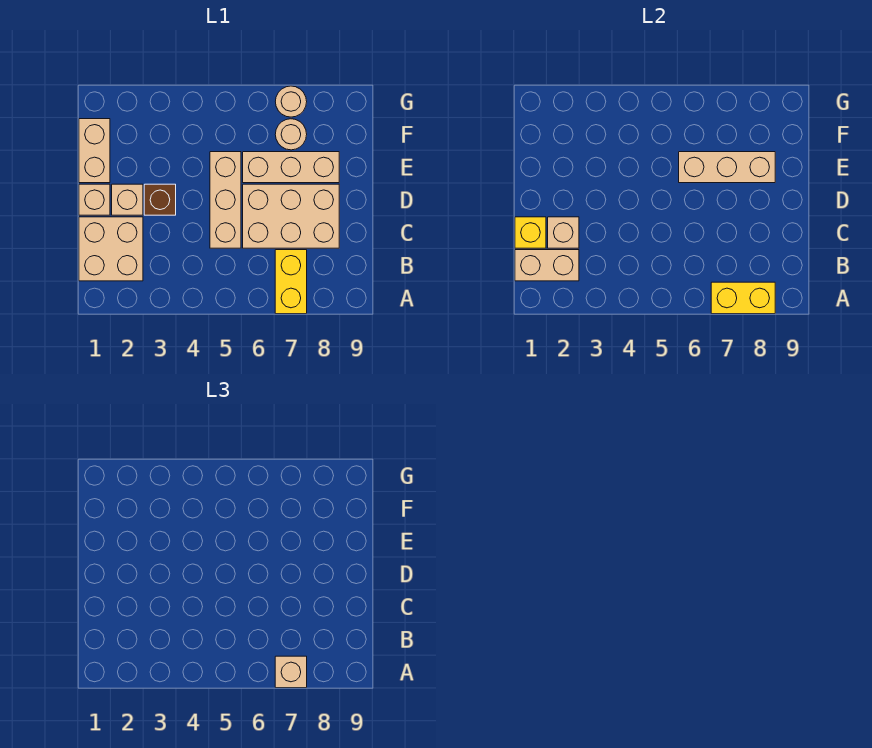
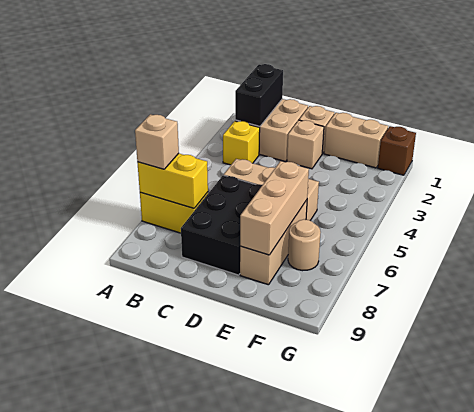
yellow 1x2 brick [711,282,775,314] -> yellow 1x2 brick turned to [137,153,208,208]
tan 1x2 brick [515,250,579,281] -> black 1x2 brick [235,64,283,126]
yellow 1x1 brick [515,217,546,248] -> yellow 1x1 brick moved to [223,121,260,165]
tan 1x1 brick [548,217,579,248] -> none
tan 2x3 brick [243,184,339,248] -> black 2x3 brick [181,175,262,275]
brown 1x1 brick [144,184,176,215] -> brown 1x1 brick moved to [378,126,416,175]
tan 1x1 round brick [275,86,307,117] -> none

